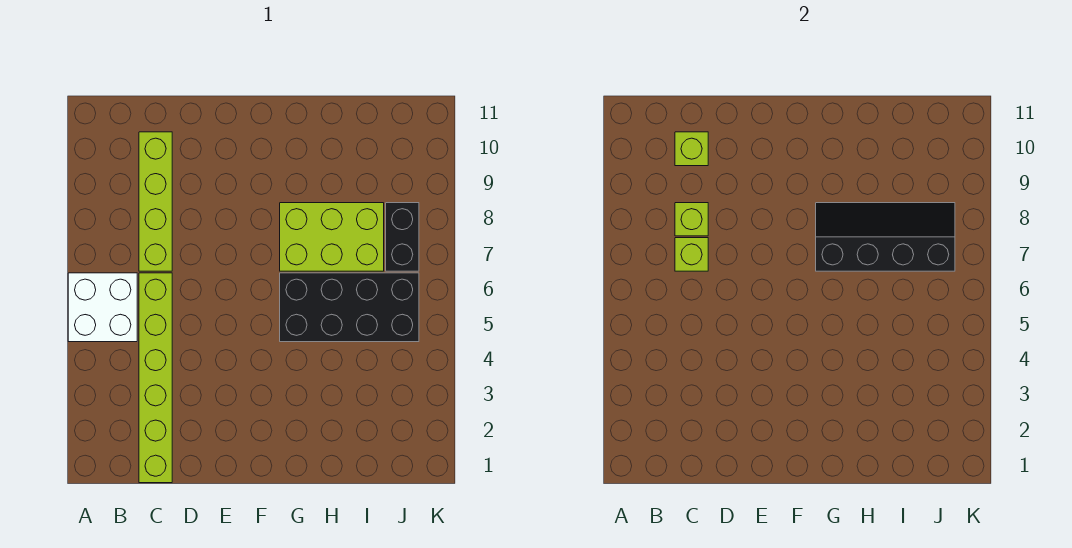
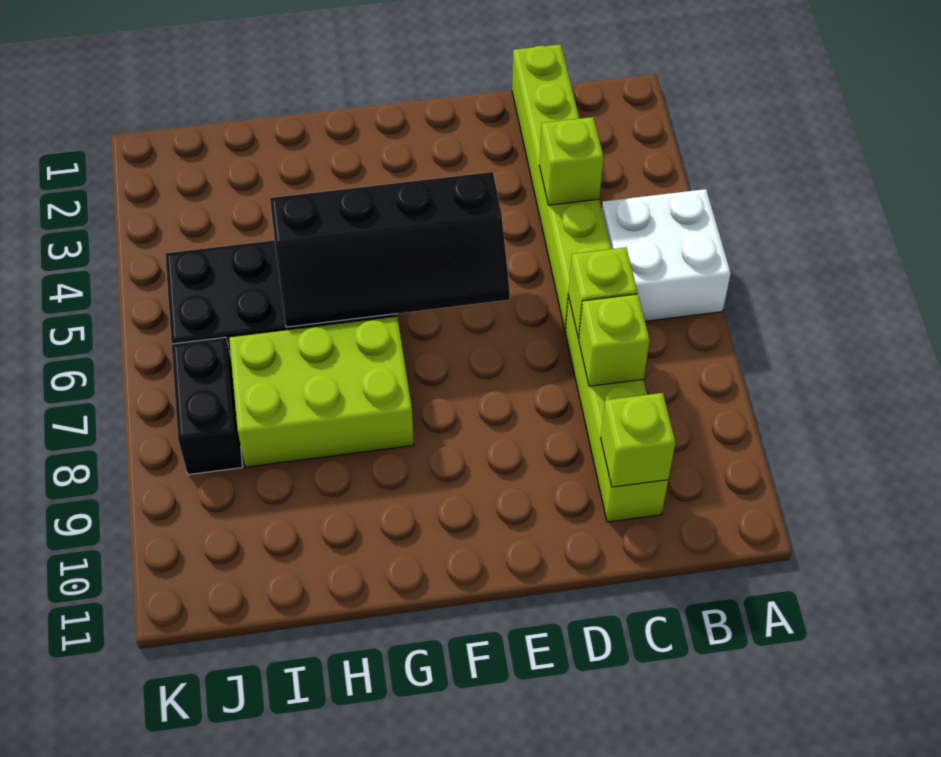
none -> lime 1x1 brick [539,117,604,205]
black 2x4 slope [816,203,955,271] -> black 2x4 slope moved to [270,172,510,327]

